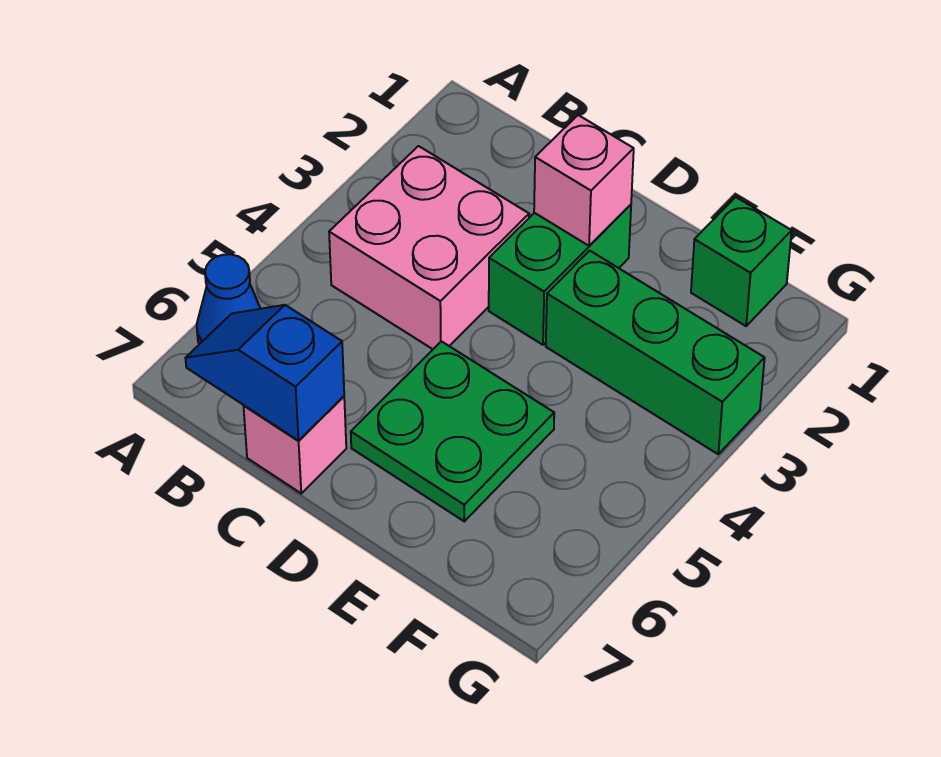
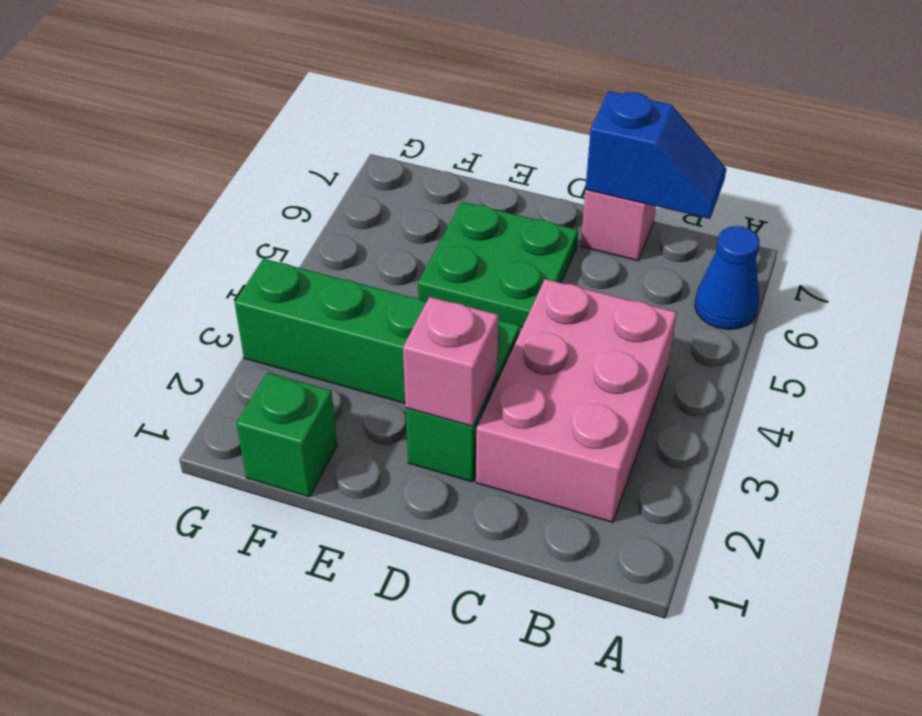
pink 2x2 brick [329,146,529,349] -> pink 2x3 brick [476,279,677,522]

